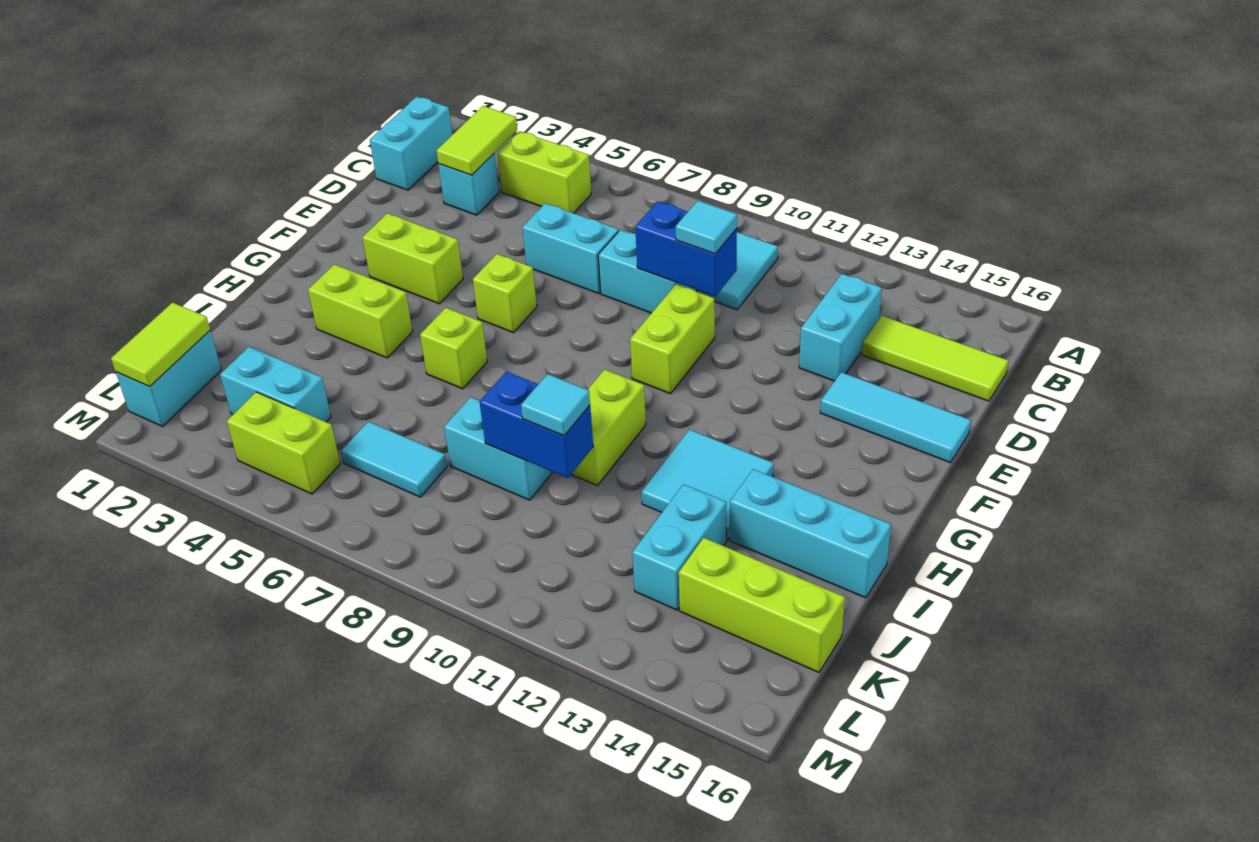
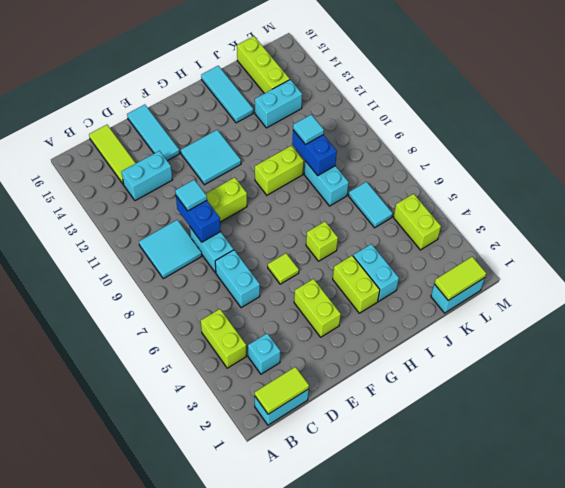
lime 1x2 tile [436,106,517,175] -> lime 1x2 tile moved to [255,367,309,414]
lime 1x1 brick [473,254,537,333] -> lime 1x1 tile [268,253,299,284]
cyan 2x2 tile [642,430,774,540] -> cyan 2x2 tile moved to [181,130,241,185]
cyan 1x3 brick [730,469,891,598] -> cyan 1x3 tile [201,66,253,123]
cyan 1x2 brick [220,347,331,422] -> cyan 1x2 brick moved to [353,244,399,301]

